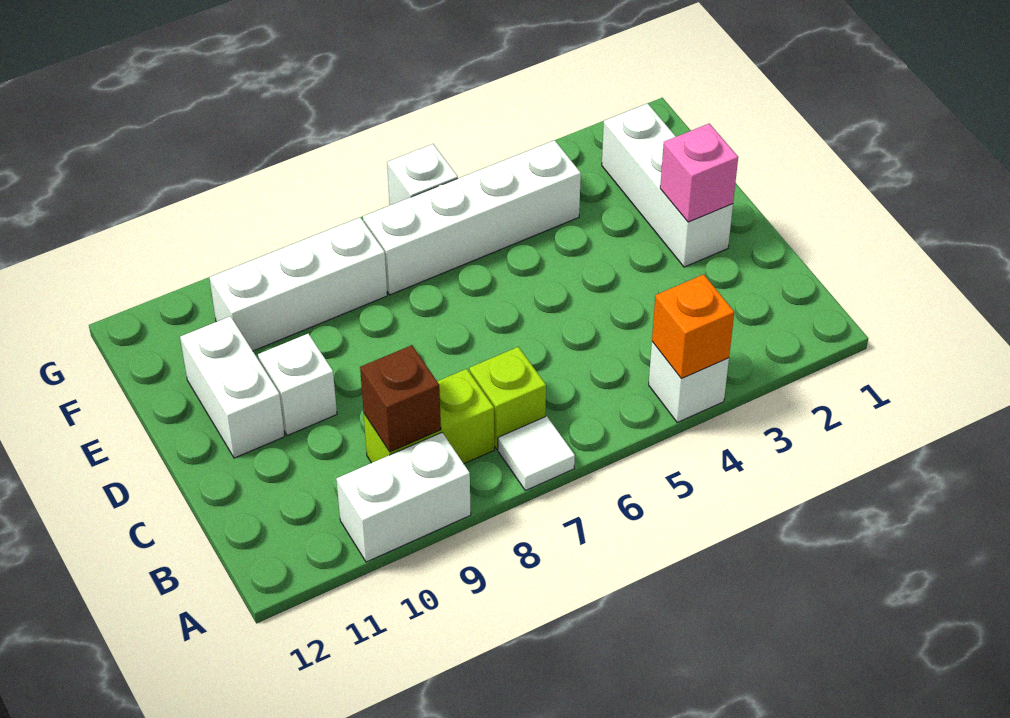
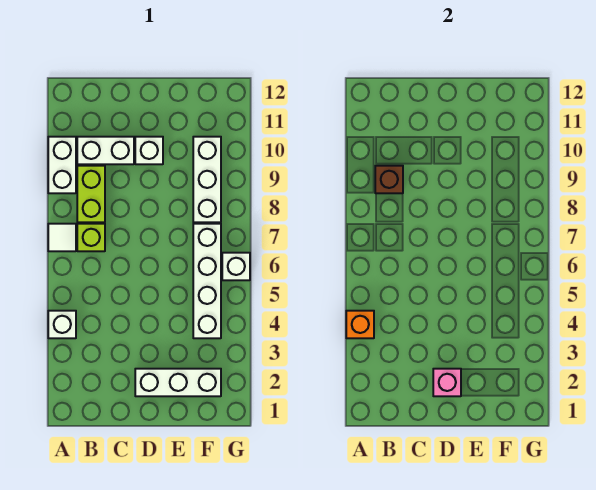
white 1x2 brick [180,316,285,458] -> white 1x2 brick moved to [77,137,134,164]

